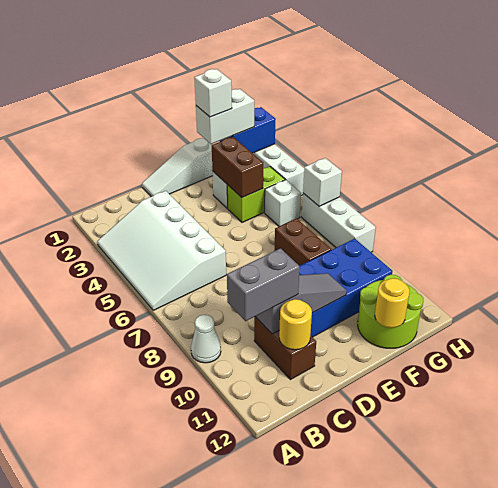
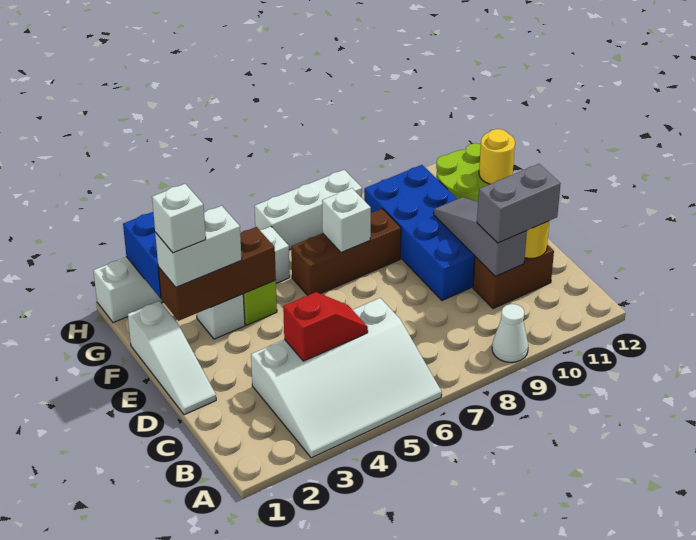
grey 1x2 brick [227,248,300,321] -> grey 1x2 brick turned to [477,164,561,243]
none -> red 1x2 slope [283,292,368,361]
white 1x2 brick [196,89,254,144] -> white 1x2 brick turned to [155,206,242,287]
brown 1x2 brick [212,137,263,198] -> brown 1x3 brick [158,227,276,321]
brown 1x2 brick [274,218,331,266] -> brown 1x3 brick [291,209,401,295]
white 1x1 brick [303,158,342,206] -> white 1x1 brick moved to [322,188,371,253]

